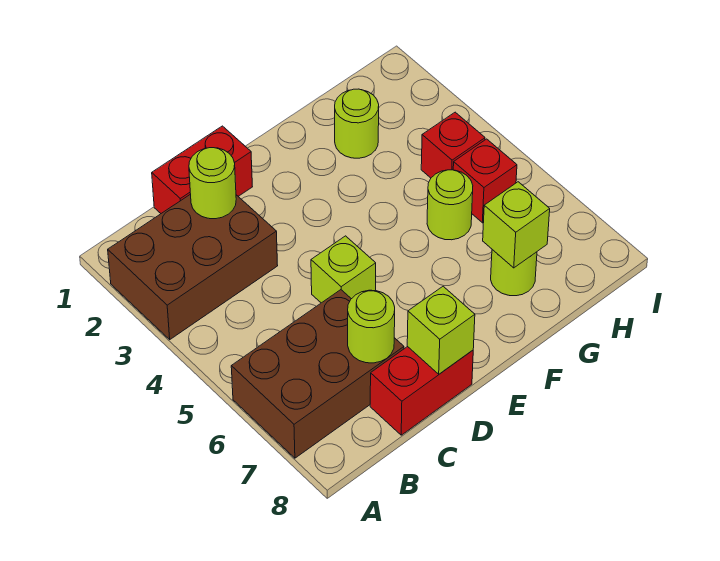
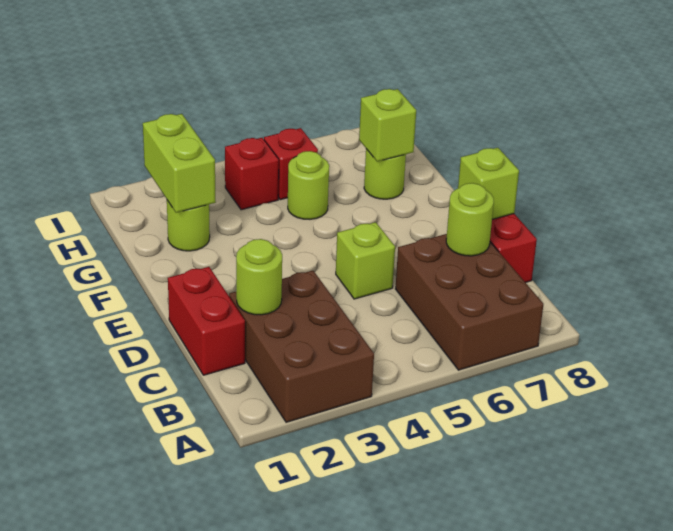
none -> lime 1x2 brick [143,114,216,213]

